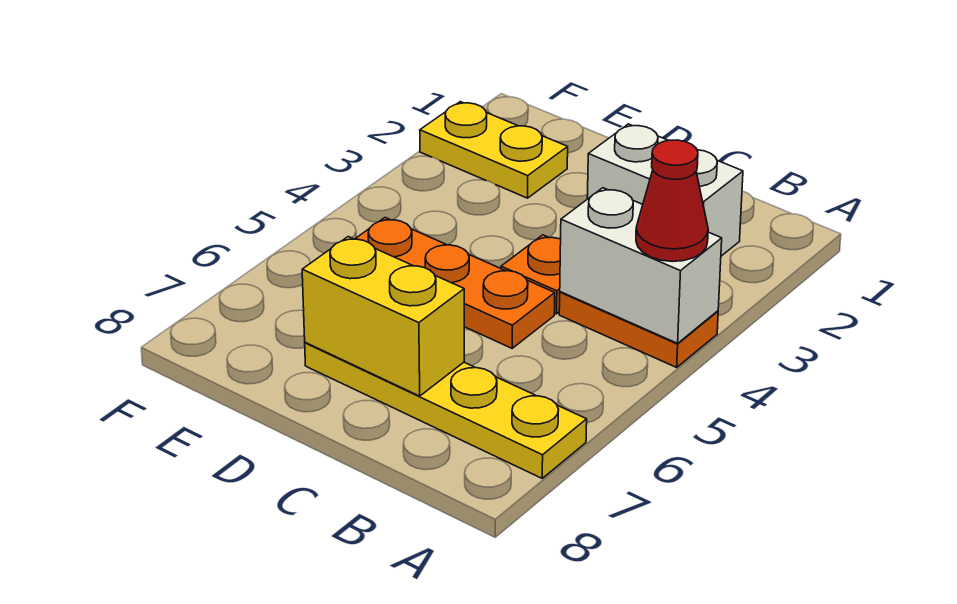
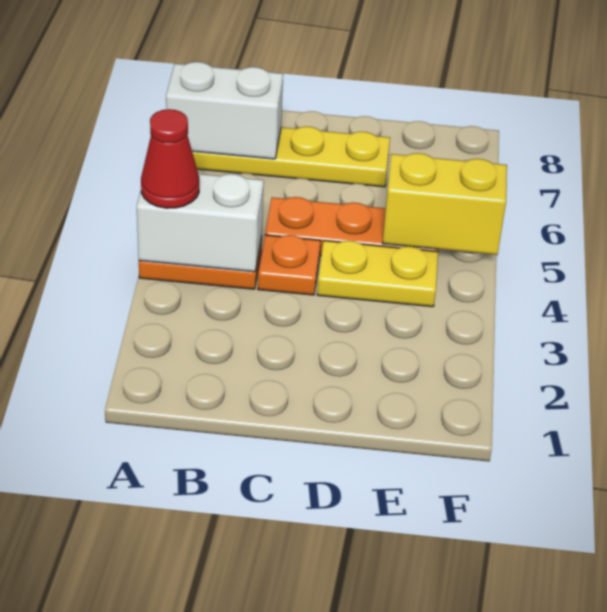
white 1x2 brick [587,124,743,256] -> white 1x2 brick moved to [166,62,283,159]
yellow 1x2 brick [302,237,464,396] -> yellow 1x2 brick moved to [382,153,507,255]
yellow 1x2 plate [420,102,568,198] -> yellow 1x2 plate moved to [317,241,438,307]

